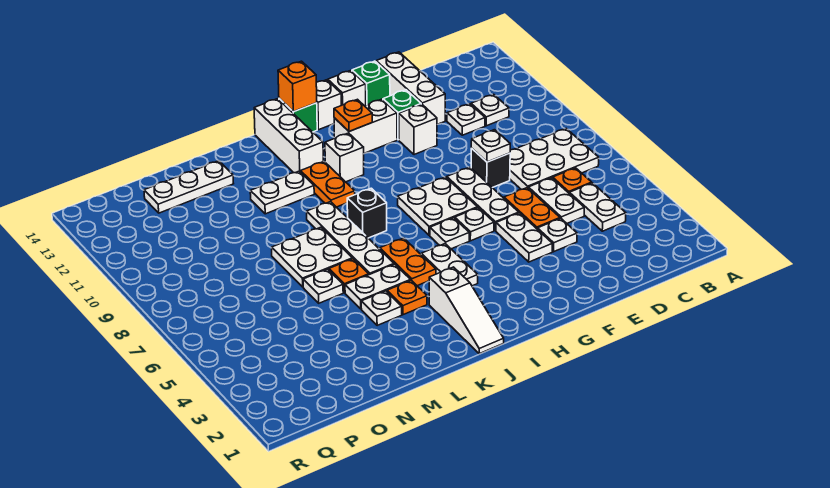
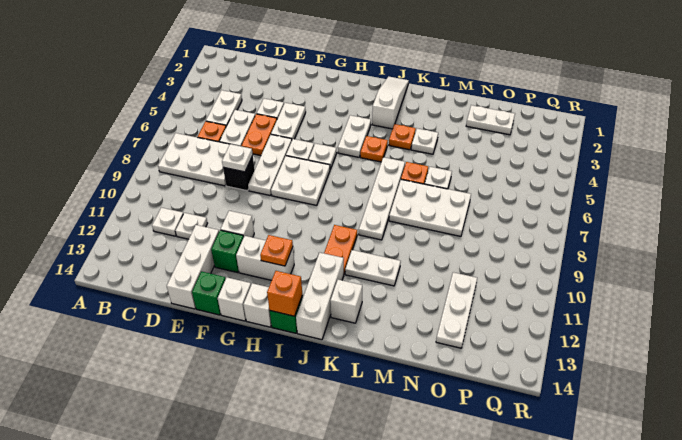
white 1x1 brick [325,133,364,182] -> white 1x1 brick moved to [330,280,362,323]
orange 1x2 plate [380,238,436,286] -> orange 1x1 plate [360,136,388,162]
black 1x1 brick [347,188,387,238] -> none
white 1x2 plate [345,264,411,309] -> white 1x2 plate moved to [466,105,515,135]
white 2x2 plate [272,227,352,287] -> white 2x3 plate [389,180,471,236]
white 1x3 plate [144,161,234,213] -> white 1x3 plate turned to [436,272,477,348]

